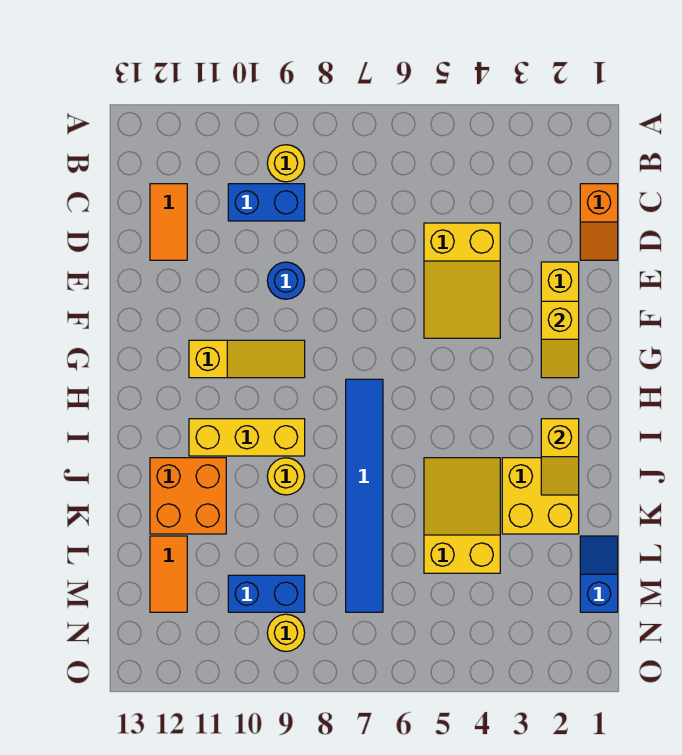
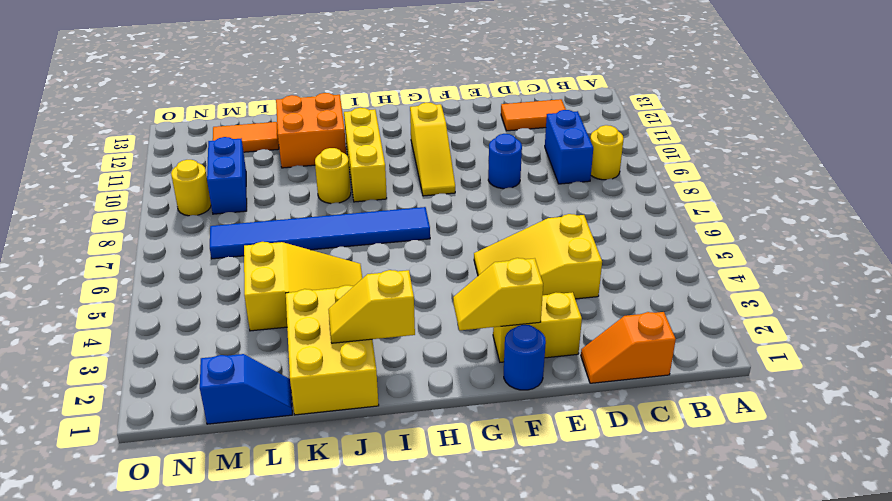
none -> blue 1x1 round brick [504,325,546,390]
yellow 2x2 brick [502,458,579,534] -> yellow 2x3 brick [286,285,379,415]

